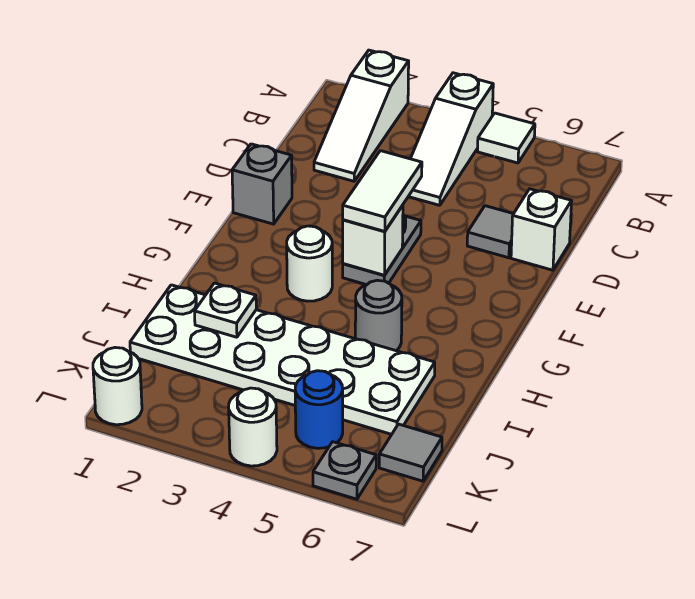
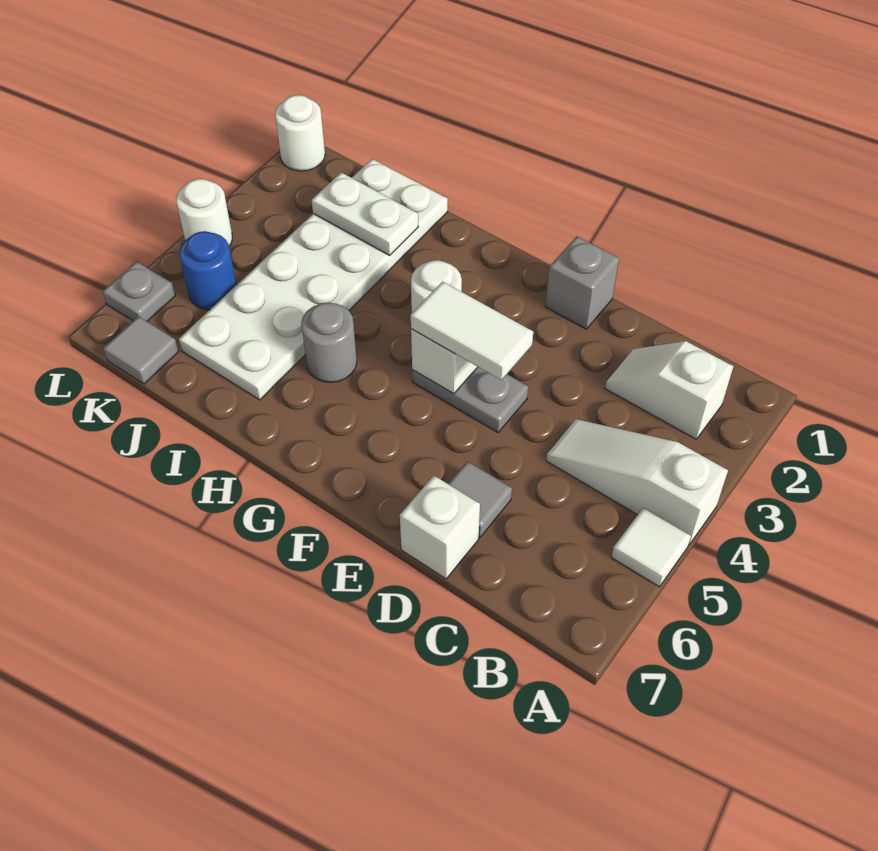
white 1x3 slope [314,50,409,181] -> white 1x2 slope [605,341,733,439]
white 1x1 plate [195,283,256,337] -> white 1x2 plate [312,173,418,255]

